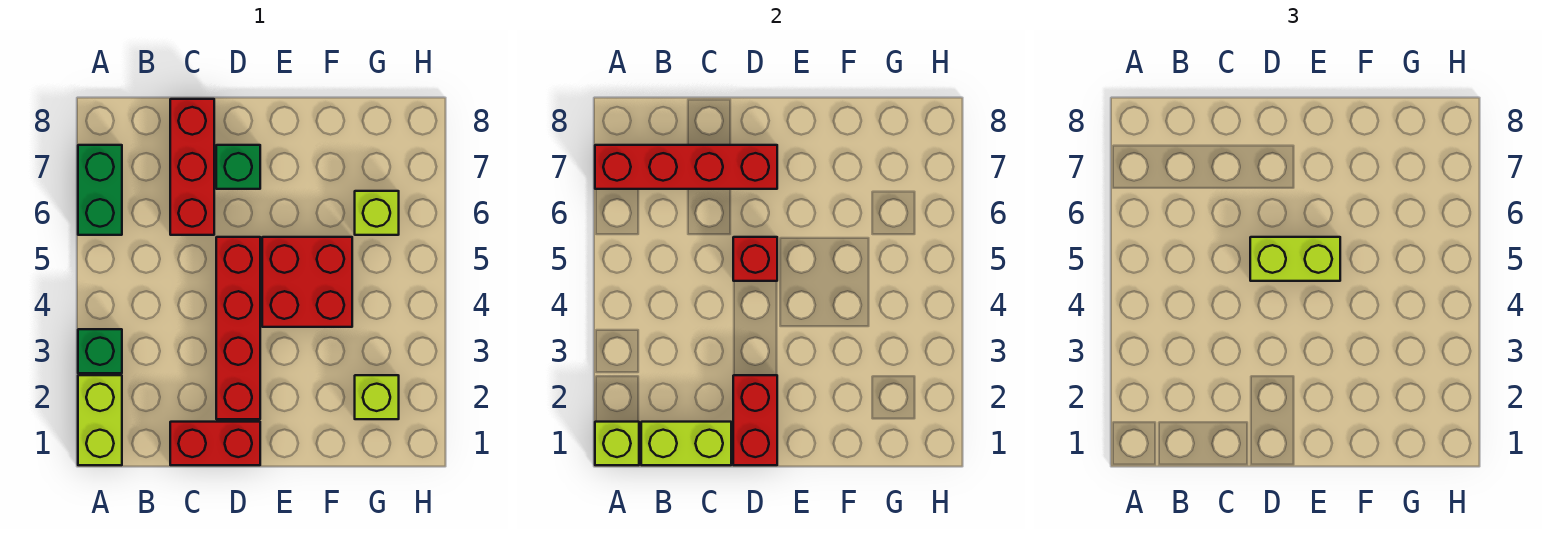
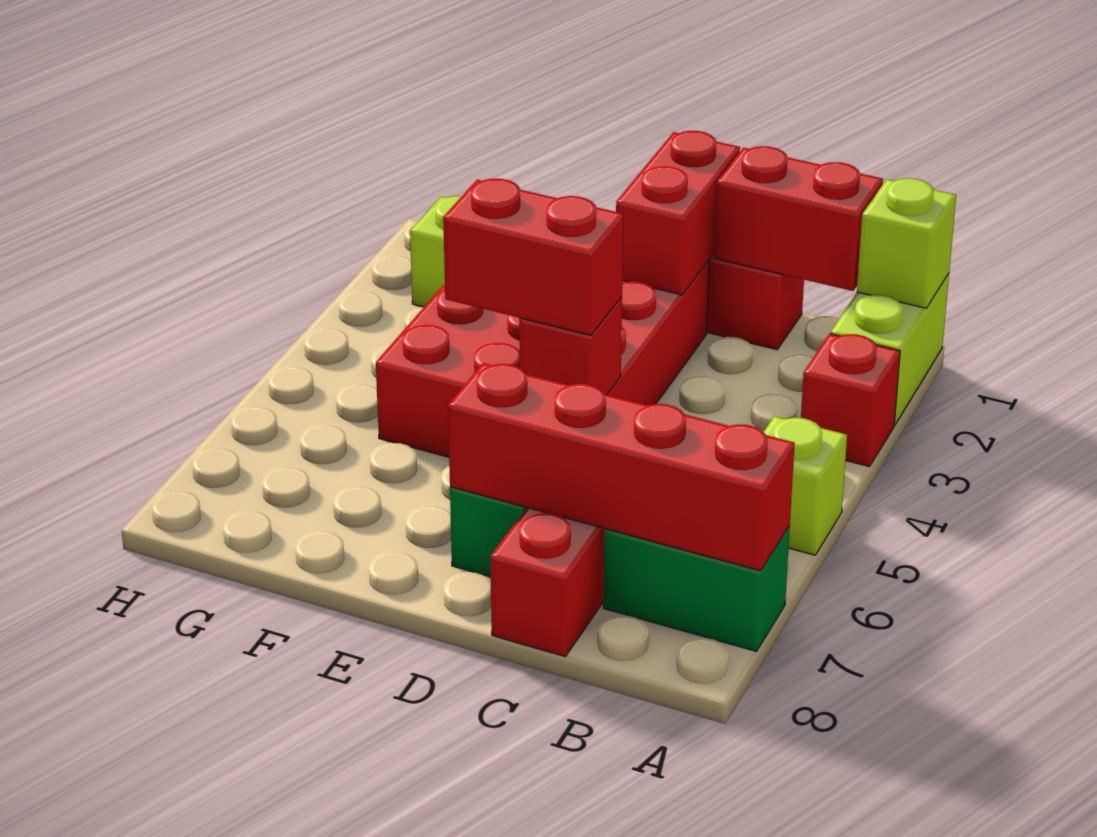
green 1x1 brick [78,329,122,373] -> red 1x1 brick [801,334,900,467]
green 1x2 brick [78,145,122,235] -> green 1x2 brick turned to [603,526,790,651]
lime 1x2 brick [641,422,731,465] -> red 1x2 brick [714,146,883,291]
lime 1x2 brick [1250,237,1340,281] -> red 1x2 brick [443,179,623,335]
lime 1x1 brick [355,191,399,235] -> lime 1x1 brick moved to [764,416,847,555]

